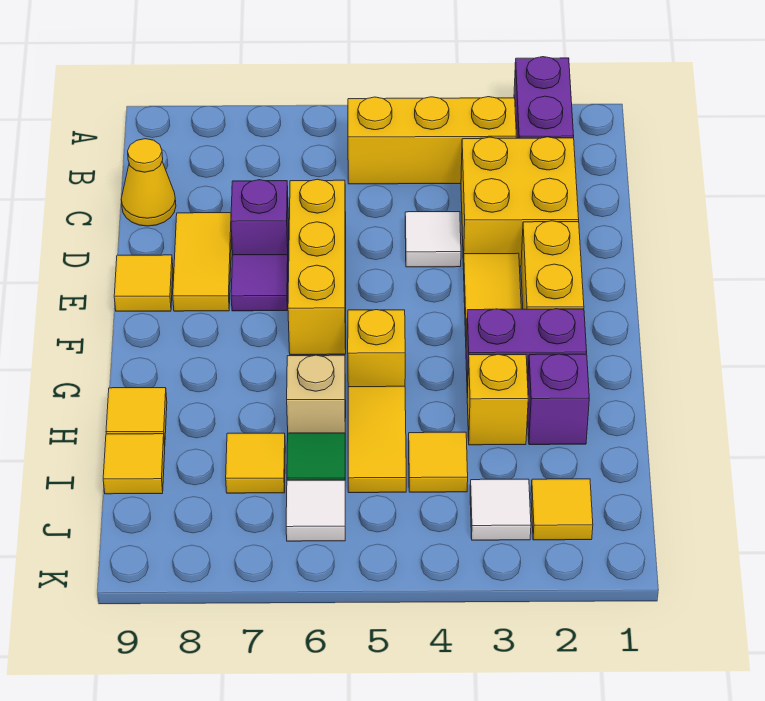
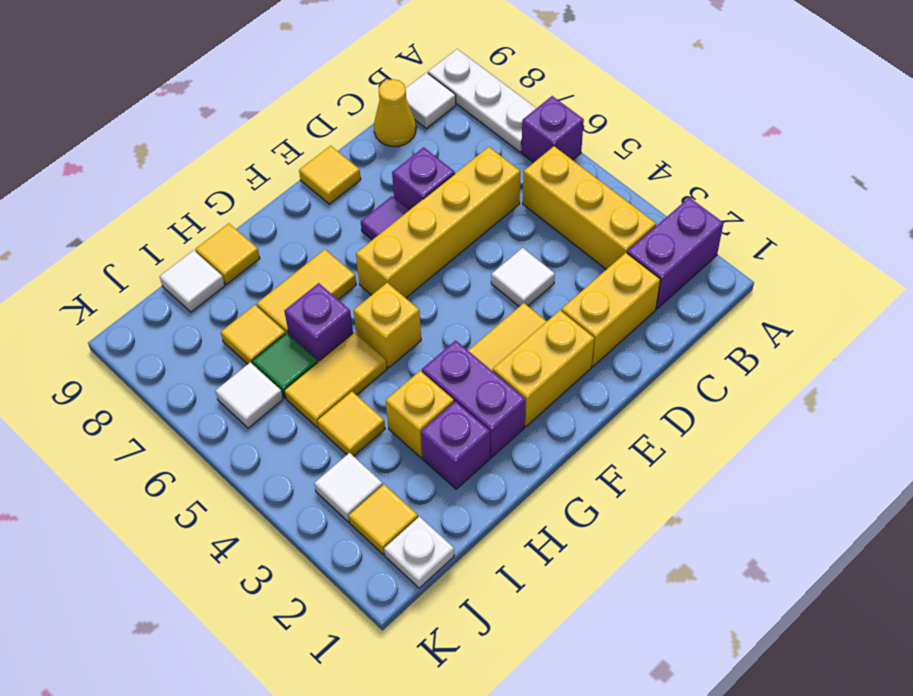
none -> purple 1x1 brick [521,96,584,163]
none -> white 1x3 plate [428,49,536,152]
none -> white 1x1 tile [406,73,456,128]
yellow 2x2 brick [461,137,579,267] -> yellow 1x2 brick [561,253,660,366]
yellow 1x3 brick [288,179,346,355] -> yellow 1x4 brick [356,147,520,298]
yellow 1x2 tile [173,213,232,311] -> yellow 1x2 tile moved to [257,249,356,335]
tan 1x1 brick [287,355,346,433] -> purple 1x1 brick [284,283,353,362]
yellow 1x1 tile [103,434,165,494] -> white 1x1 tile [160,250,225,312]
none -> white 1x1 plate [384,517,454,588]

